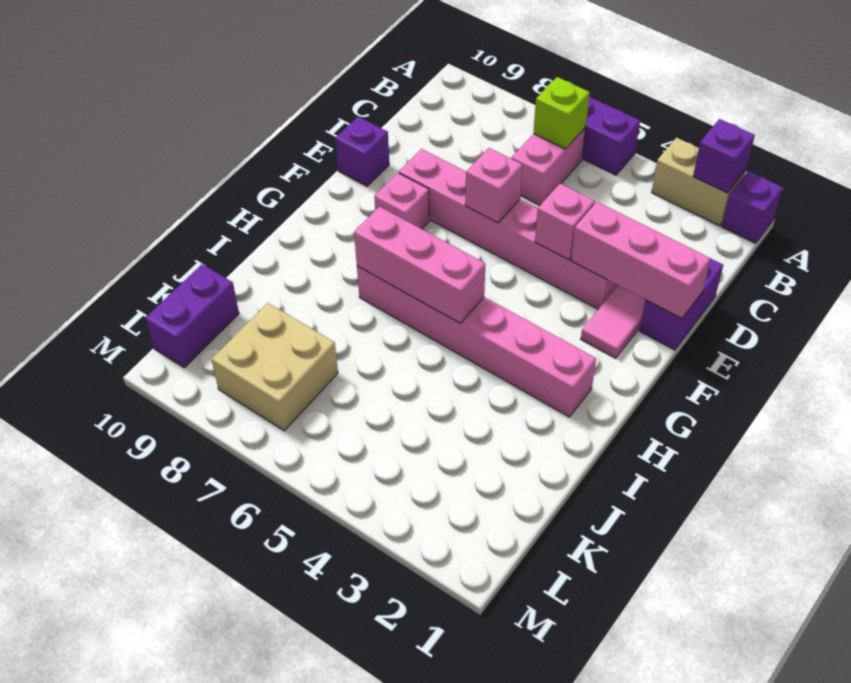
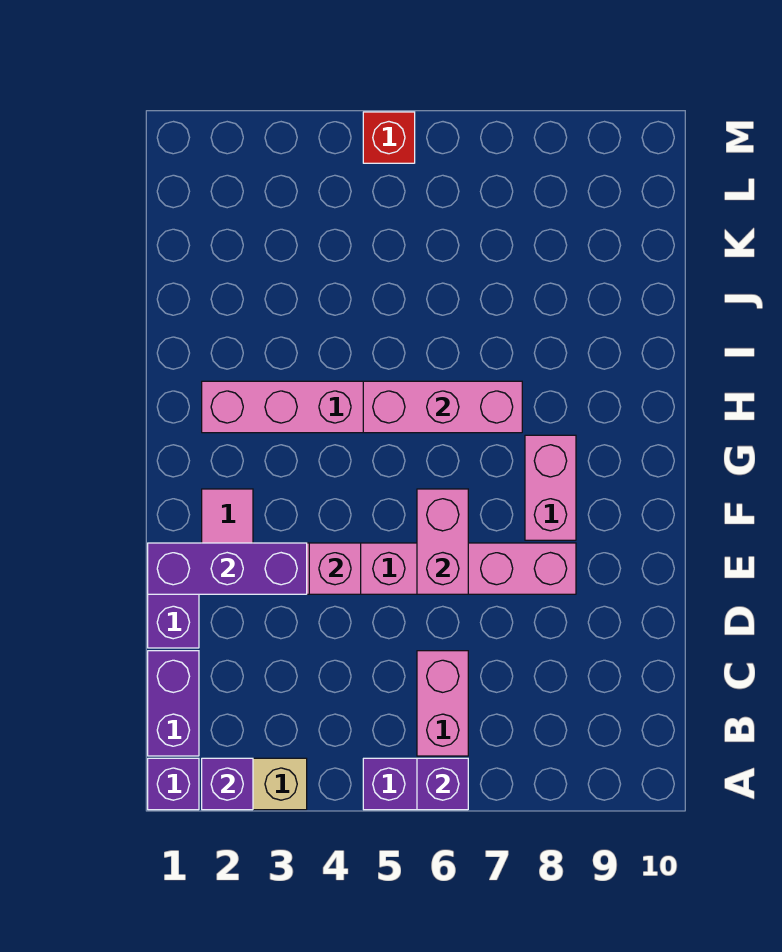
lime 1x1 brick [534,77,590,149] -> none
pink 1x3 brick [571,202,711,319] -> purple 1x3 brick [148,543,307,594]
pink 1x1 brick [465,148,522,223] -> pink 1x2 brick [417,489,468,594]
purple 1x1 brick [335,117,389,186] -> purple 1x1 brick moved to [417,758,468,810]
pink 1x1 brick [374,173,430,229] -> pink 1x2 brick [525,435,576,540]
tan 2x2 brick [212,303,338,431] -> none
purple 1x2 brick [145,264,239,368] -> purple 1x2 brick moved to [148,651,199,756]
none -> red 1x1 brick [363,112,415,163]

